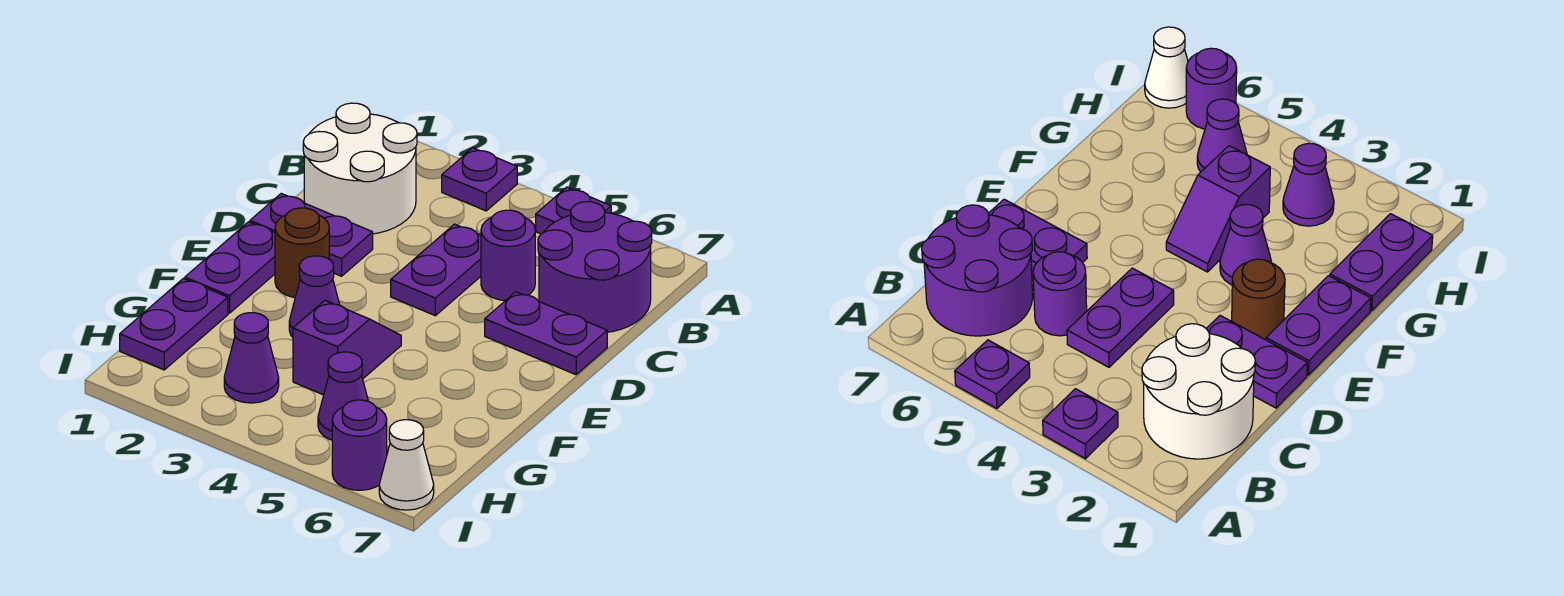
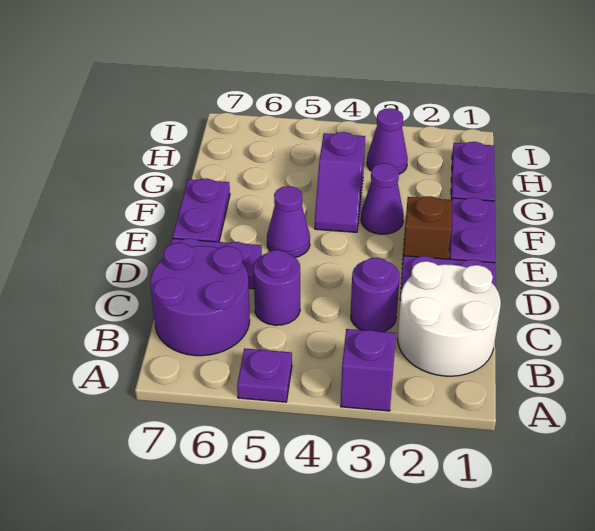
purple 1x1 plate [442,148,517,211] -> purple 1x1 brick [341,329,396,411]
purple 1x2 plate [391,224,481,316] -> purple 1x2 plate moved to [172,178,230,242]
brown 1x1 round brick [275,208,329,298] -> brown 1x1 brick [403,196,452,259]
purple 1x1 cone [318,352,368,440] -> purple 1x1 cone moved to [267,186,310,257]
purple 1x1 round brick [332,400,387,490] -> purple 1x1 round brick moved to [351,257,400,332]
white 1x1 cone [379,420,434,510] -> none

